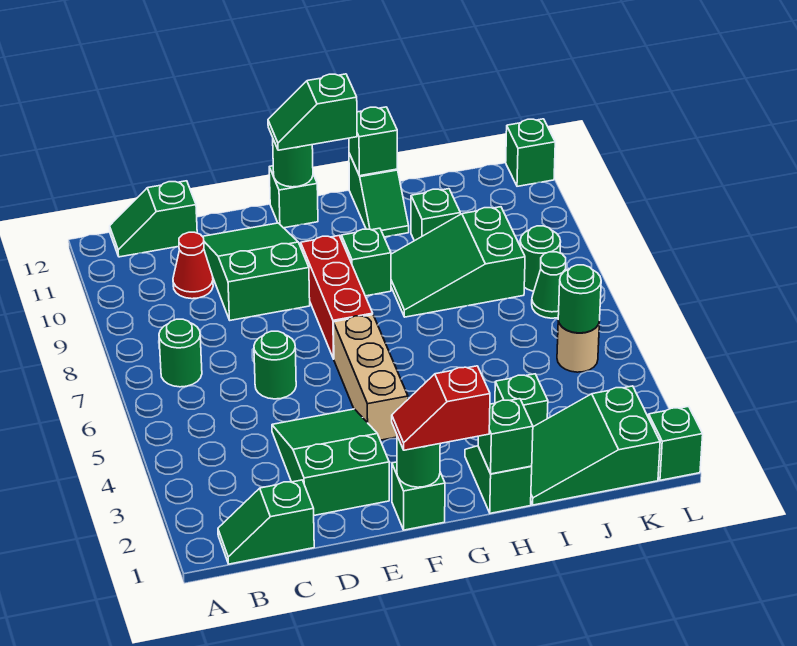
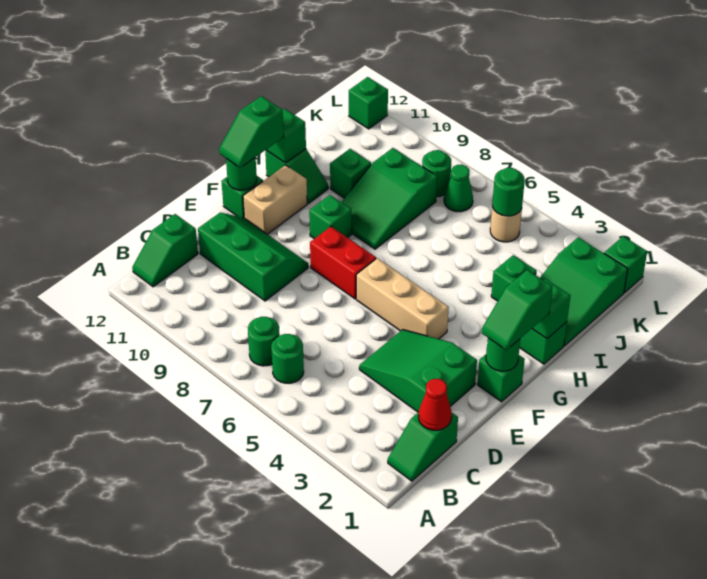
red 1x1 cone [173,232,213,299] -> red 1x1 cone moved to [418,379,452,430]
green 1x1 round brick [254,331,296,399] -> green 1x1 round brick moved to [271,334,304,383]
green 2x3 slope [202,223,310,320] -> green 2x3 slope turned to [198,213,308,301]
red 1x2 slope [392,366,490,450] -> green 1x2 slope [482,270,552,350]
red 1x3 brick [301,236,373,359] -> red 1x2 brick [310,227,376,299]
none -> tan 1x2 brick [243,165,307,234]

